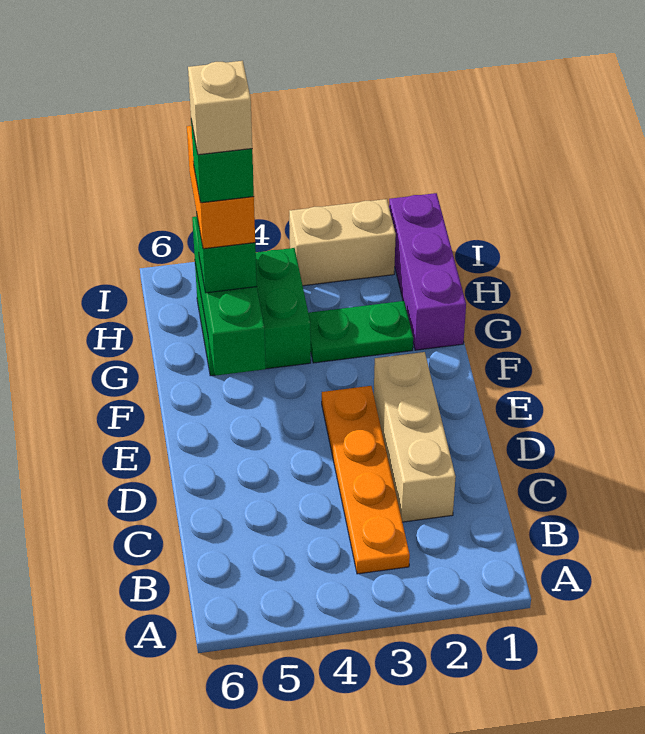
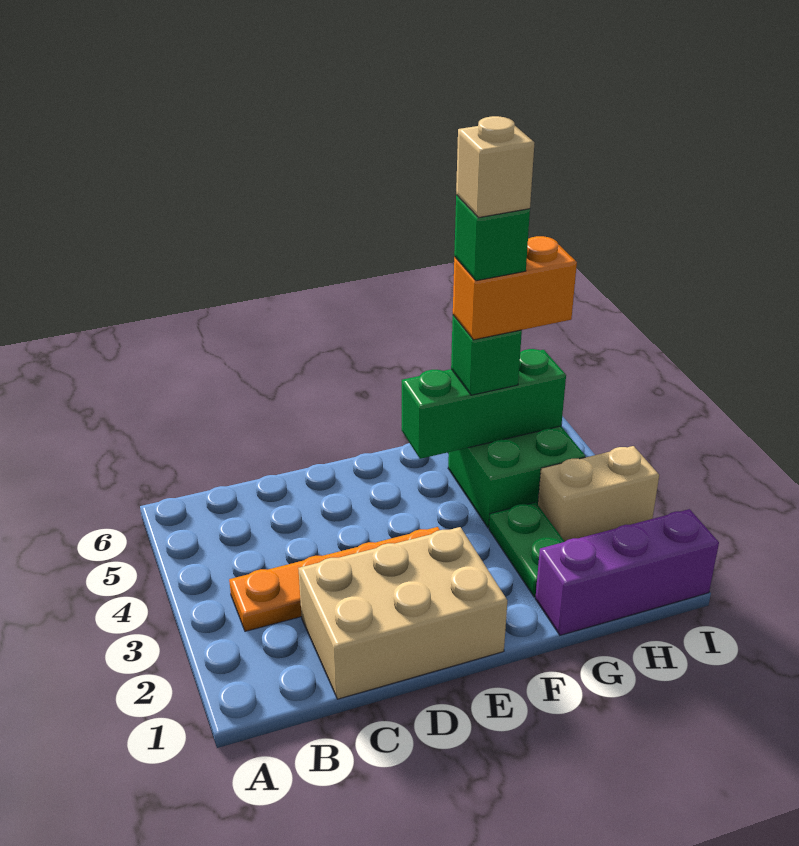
tan 1x3 brick [374,352,456,522] -> tan 2x3 brick [298,527,507,699]
tan 1x2 brick [289,199,396,286] -> tan 1x2 brick turned to [538,446,659,541]

